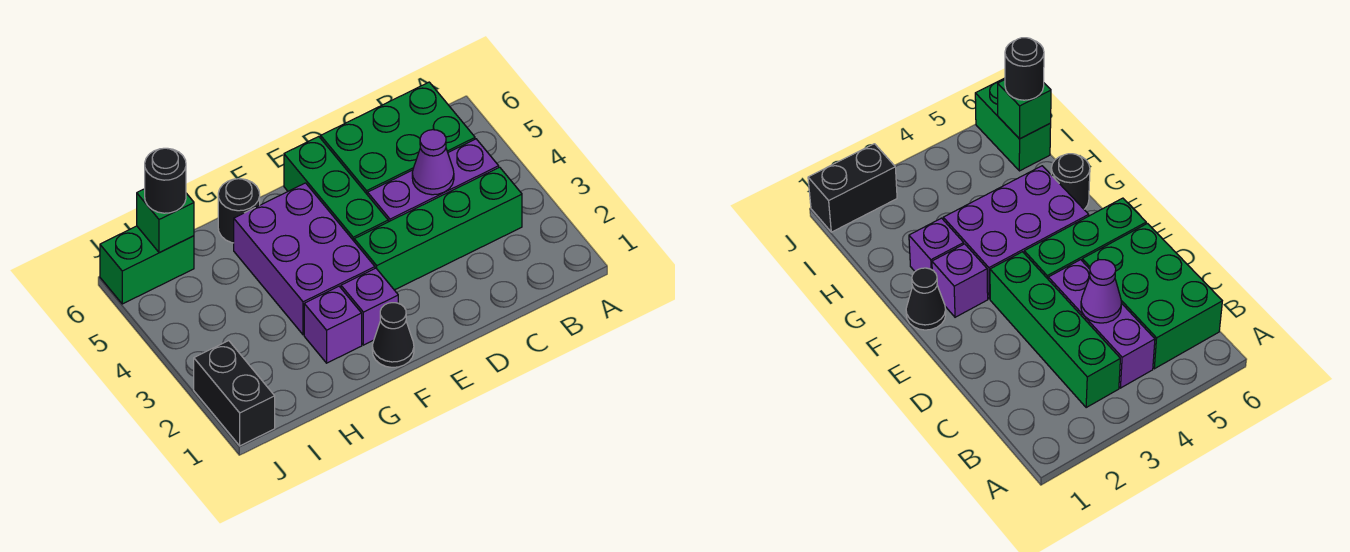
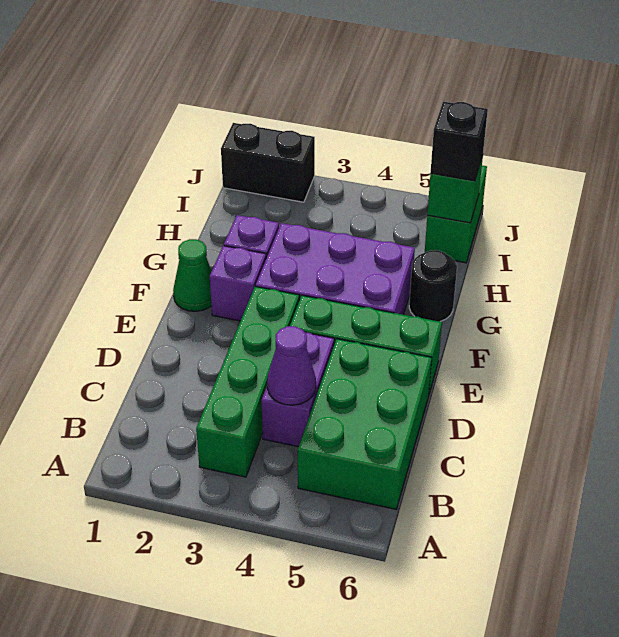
purple 1x3 brick [368,139,499,222] -> purple 1x2 brick [261,333,334,447]
black 1x1 cone [372,303,414,367] -> green 1x1 cone [173,239,212,311]
black 1x1 round brick [145,148,186,213] -> black 1x1 brick [431,102,488,181]

